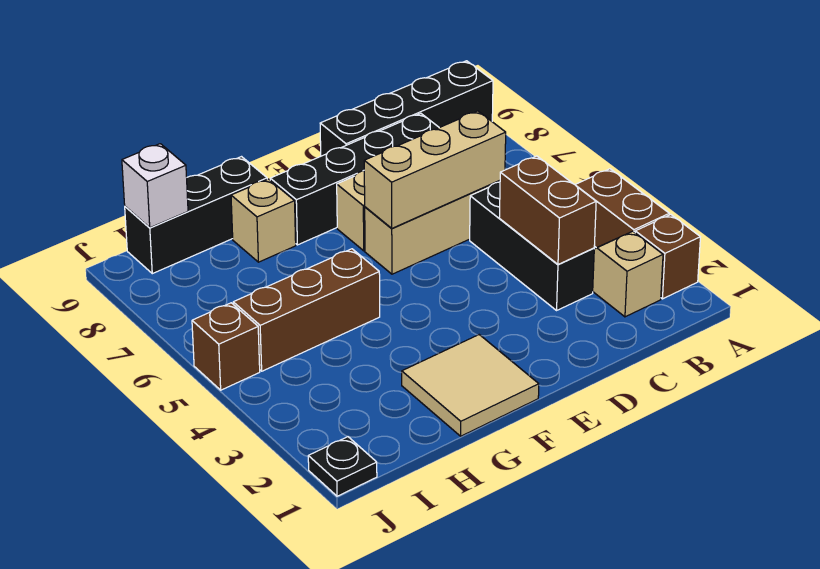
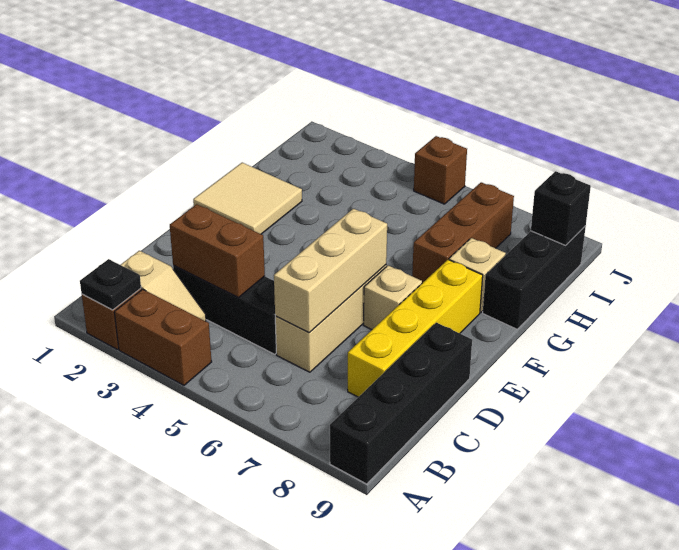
black 1x4 brick [270,113,439,245] -> yellow 1x4 brick [348,260,483,397]
brown 1x3 brick [233,249,380,371] -> brown 1x3 brick moved to [412,182,514,283]
white 1x1 brick [122,144,188,228] -> black 1x1 brick [531,171,591,245]
black 1x1 plate [308,437,377,496] -> black 1x1 plate moved to [80,259,141,310]

